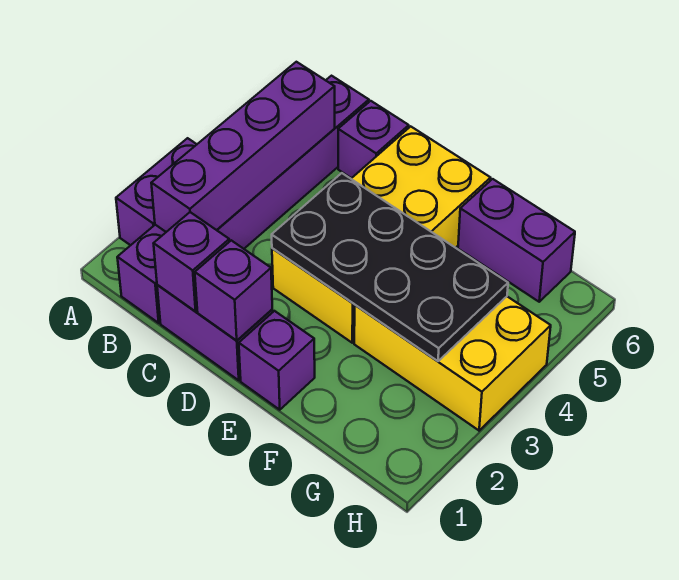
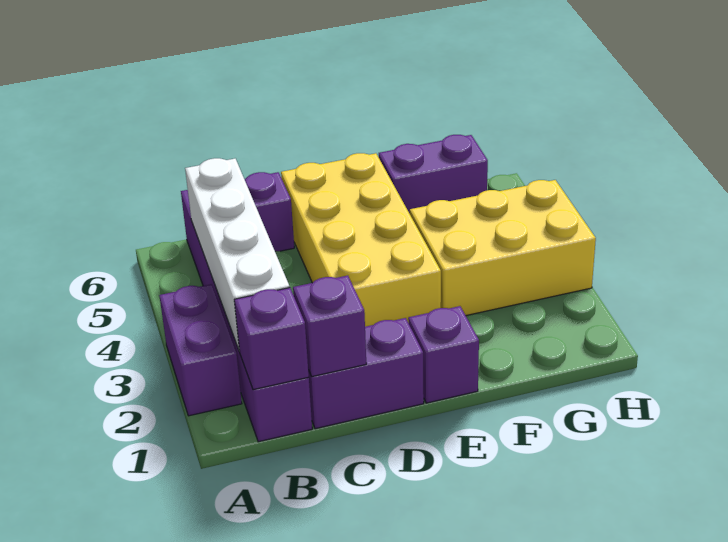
purple 1x4 brick [151,62,335,232] -> white 1x4 brick [185,158,290,352]
purple 1x1 brick [195,240,272,341] -> purple 1x1 brick moved to [234,288,309,390]
black 2x4 plate [272,173,508,361] -> none

